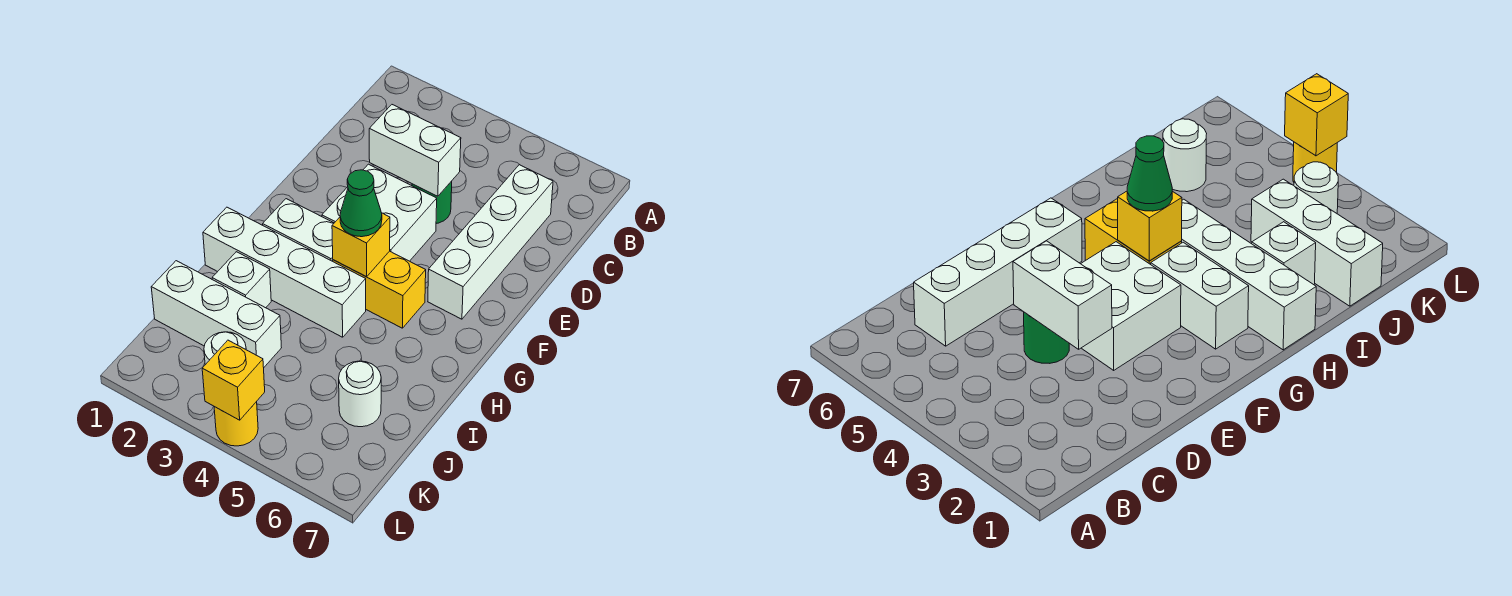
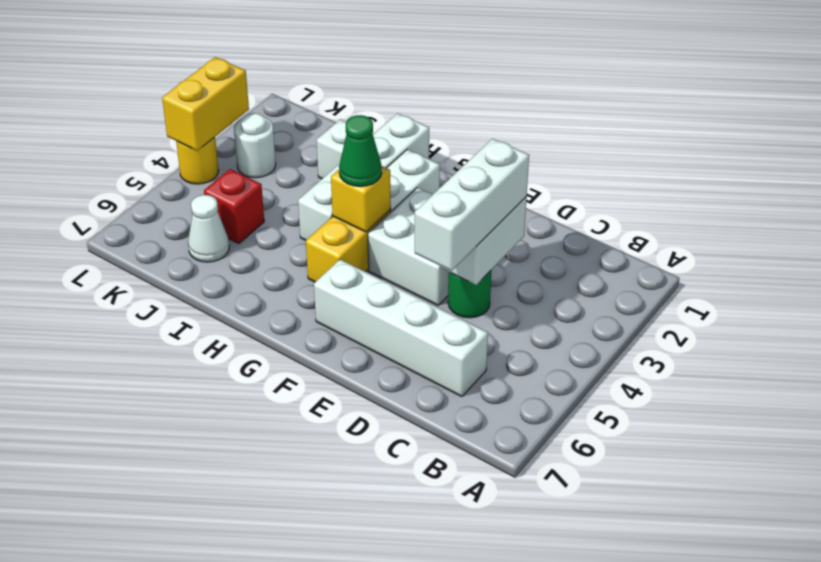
white 1x3 brick [151,261,281,367] -> white 1x3 brick moved to [415,139,529,271]
none -> red 1x1 brick [204,169,264,244]
white 1x1 round brick [339,361,381,427] -> white 1x1 cone [188,195,229,262]
yellow 1x1 brick [202,340,265,420] -> yellow 1x2 brick [162,57,249,151]

